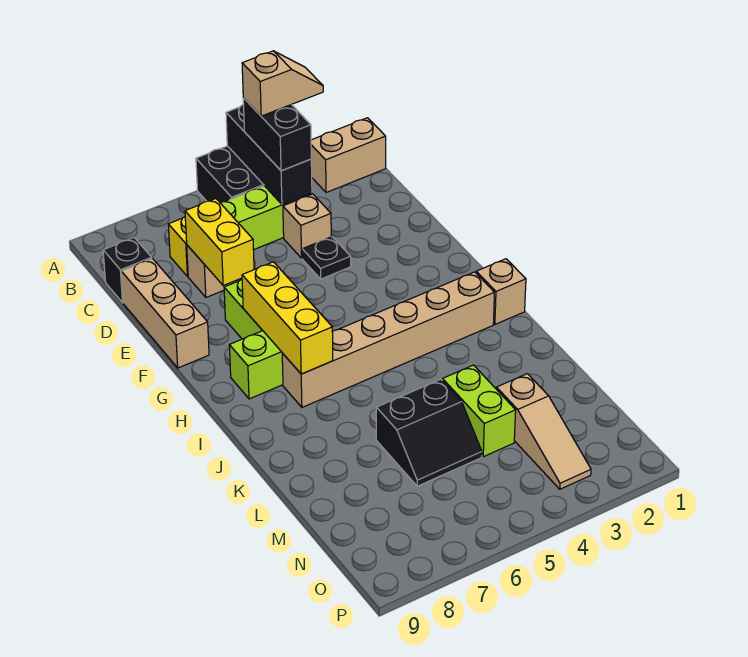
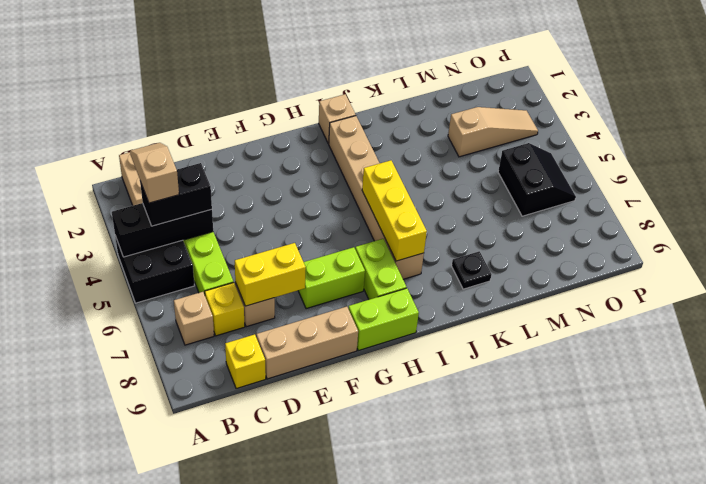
black 1x1 brick [103,238,152,303] -> yellow 1x1 brick [225,334,266,389]
tan 1x1 brick [283,194,331,258] -> tan 1x1 brick moved to [174,292,214,345]
black 1x1 plate [302,237,351,279] -> black 1x1 plate moved to [452,251,491,289]
yellow 1x3 brick [242,262,333,374] -> yellow 1x3 brick turned to [362,160,427,261]
lime 1x2 brick [442,365,516,457] -> lime 1x2 brick moved to [348,288,419,351]
black 2x2 slope [376,379,482,486] -> black 2x2 slope moved to [498,143,576,216]

